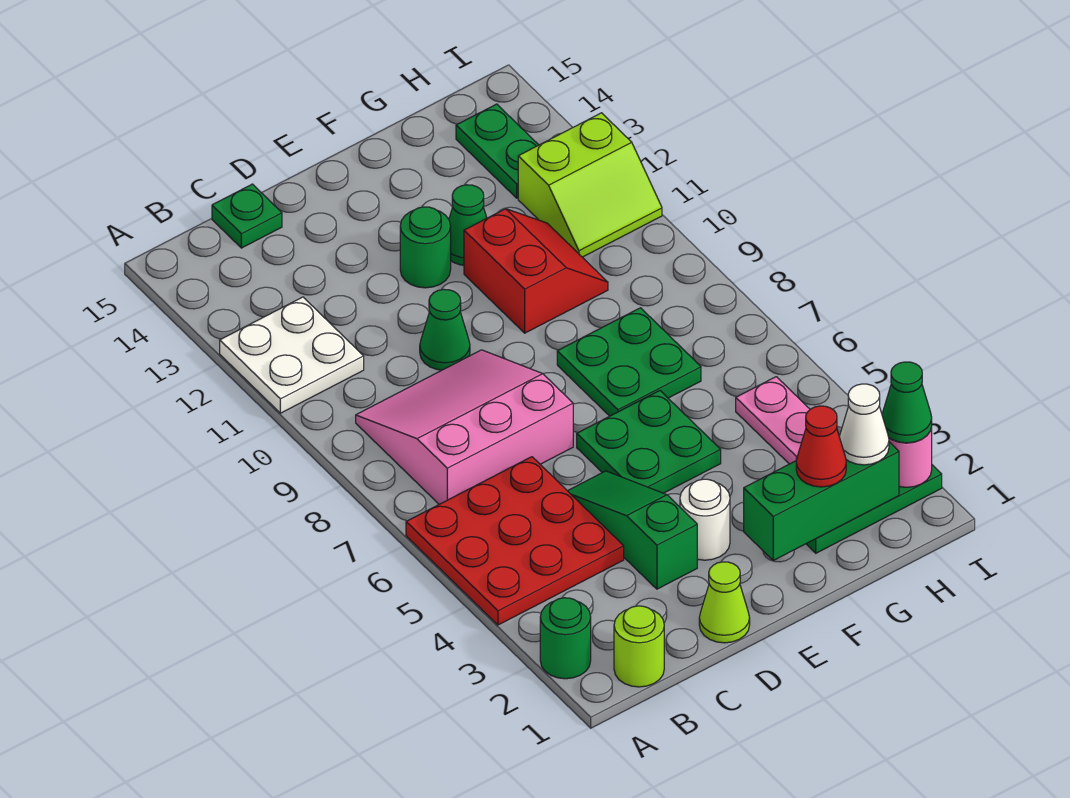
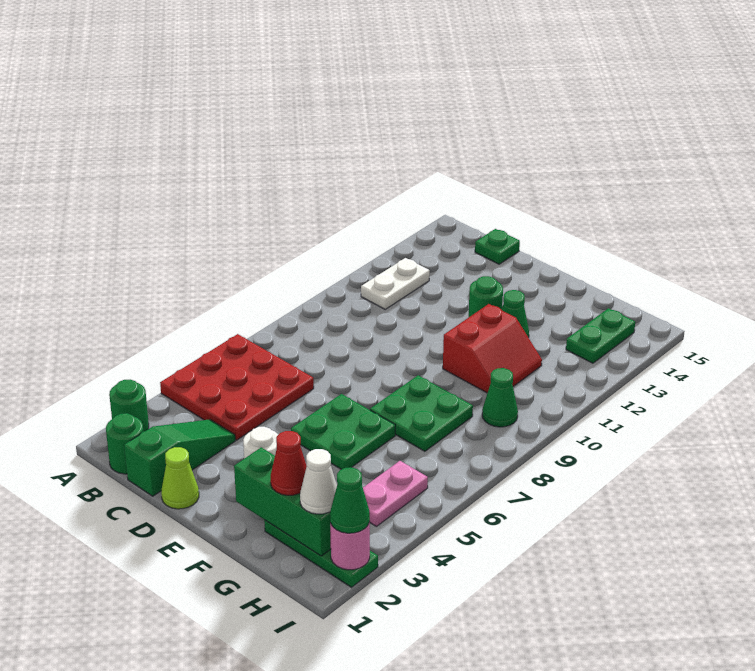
white 2x2 plate [220,297,364,413] -> white 1x2 plate [361,258,430,309]
lime 1x1 round brick [614,606,664,687] -> green 1x1 round brick [106,413,144,474]
pink 3x3 slope [356,350,573,504] -> none
green 1x3 slope [568,471,697,589] -> green 1x3 slope moved to [124,419,235,496]
green 1x1 cone [420,289,470,370] -> green 1x1 cone moved to [482,368,518,427]
lime 2x2 slope [518,113,662,257] -> none

